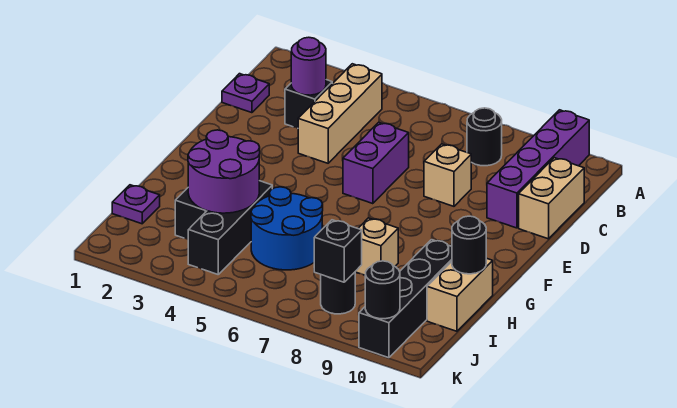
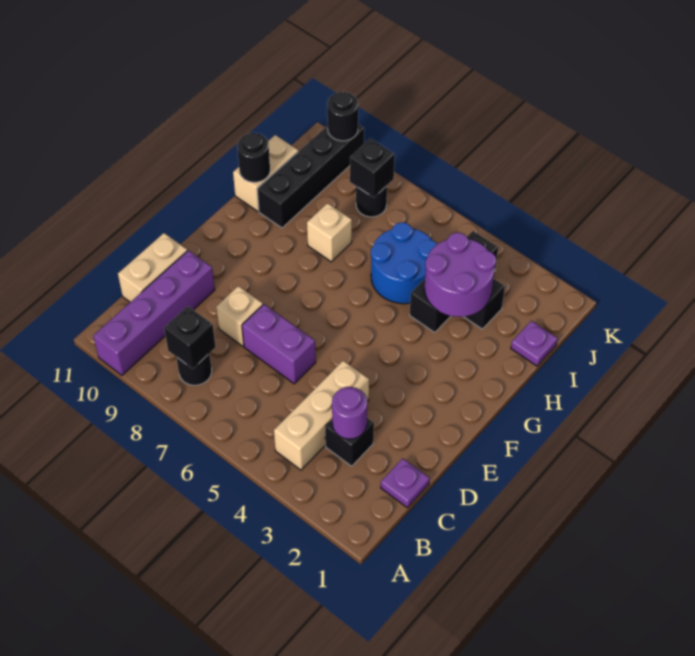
none -> black 1x1 brick [164,306,216,369]
purple 1x2 brick [343,122,409,204] -> purple 1x2 brick turned to [242,304,316,384]

